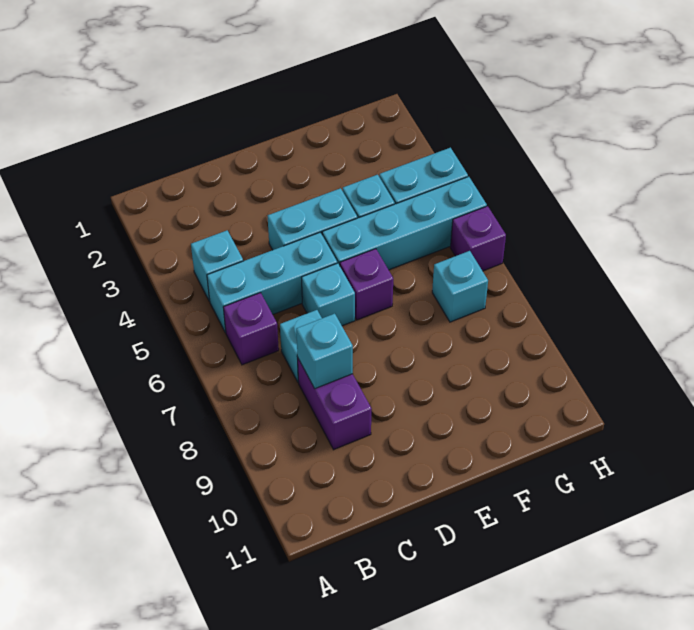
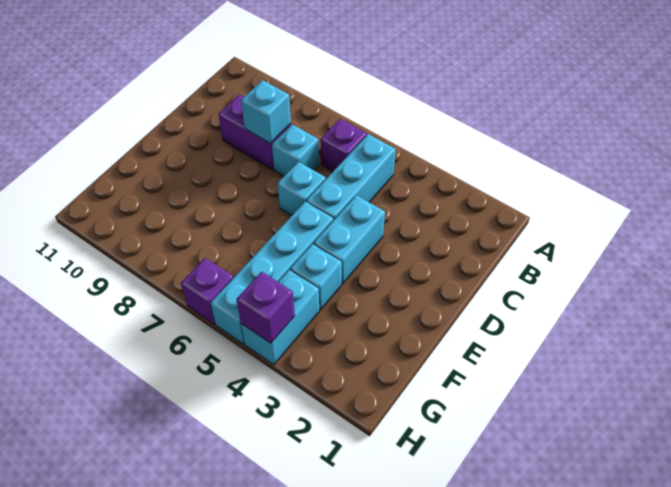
cyan 1x1 brick [191,230,243,301] -> none
purple 1x1 brick [340,249,393,320] -> purple 1x1 brick moved to [237,272,295,343]
cyan 1x1 brick [432,251,488,322] -> none

